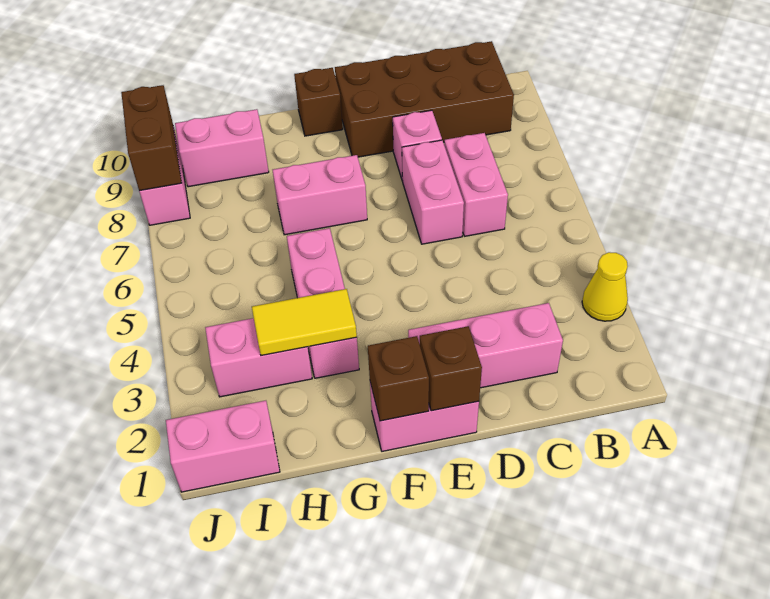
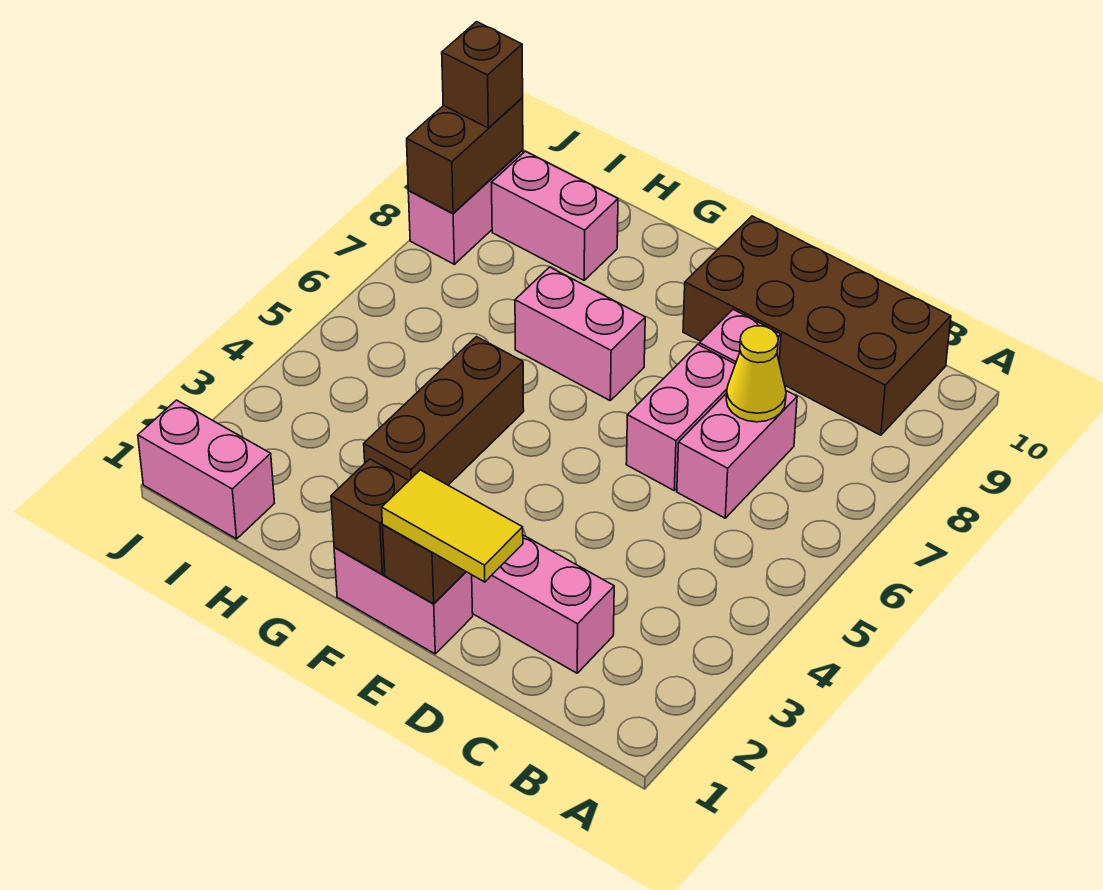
yellow 1x1 cone [582,252,628,321] -> yellow 1x1 cone moved to [726,326,786,422]
brown 1x1 brick [294,68,343,136] -> brown 1x1 brick moved to [442,22,523,128]
pink 1x3 brick [287,228,359,378] -> brown 1x3 brick [364,337,524,485]
yellow 1x2 tile [252,289,357,356] -> yellow 1x2 tile moved to [382,470,523,582]
pink 1x2 brick [205,318,312,397] -> none

